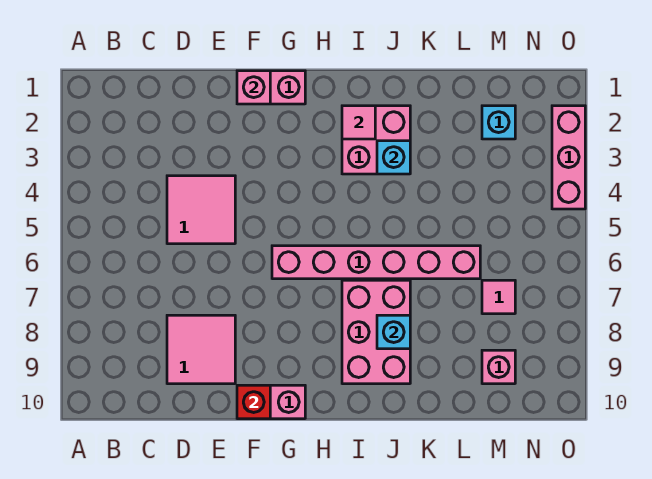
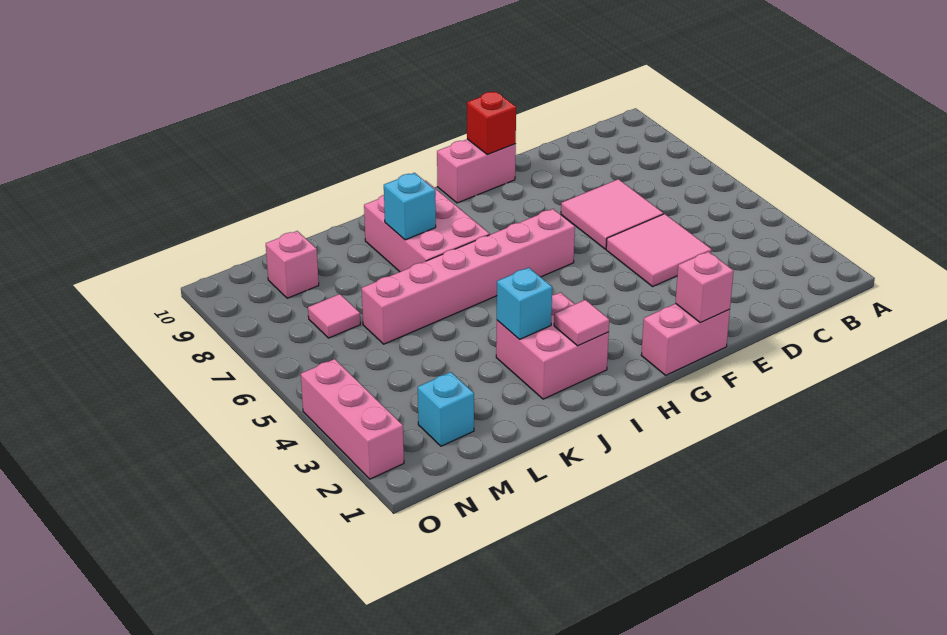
pink 2x2 tile [167,315,235,384] -> pink 2x2 tile moved to [561,179,663,249]

